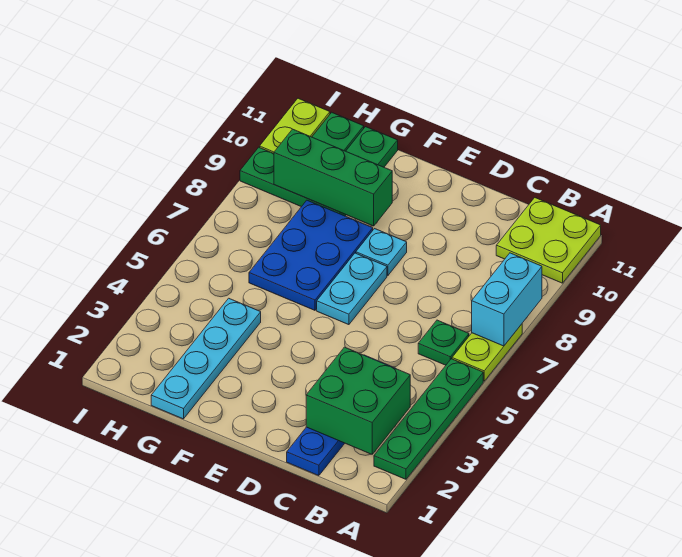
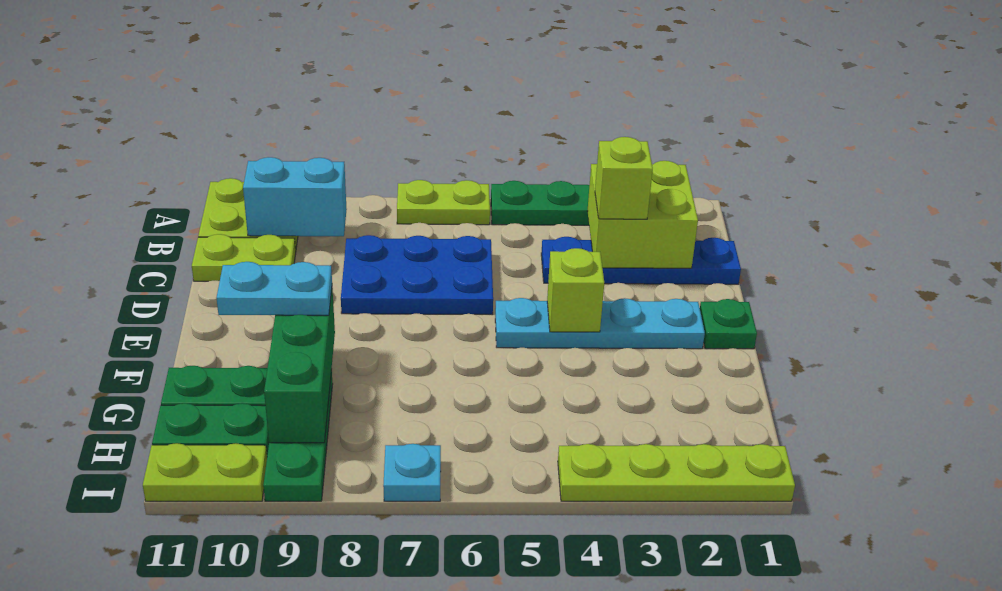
cyan 1x2 brick [472,253,542,346] -> cyan 1x2 brick moved to [243,157,347,236]
green 2x2 brick [306,347,410,454] -> lime 2x2 brick [587,161,698,268]
green 1x1 plate [418,320,469,365] -> green 1x1 plate moved to [700,299,757,349]
none -> lime 1x1 brick [595,137,653,219]
none -> lime 1x2 plate [192,234,296,281]
none -> lime 1x1 brick [547,248,604,332]
cyan 1x2 plate [317,253,387,325] -> cyan 1x2 plate moved to [216,262,332,315]
cyan 1x1 plate [356,229,407,275] -> cyan 1x1 plate moved to [383,444,441,501]
blue 2x3 plate [249,200,373,310] -> blue 2x3 plate moved to [341,235,493,314]
cyan 1x4 plate [151,298,261,419] -> cyan 1x4 plate moved to [495,298,705,349]
none -> lime 1x4 plate [558,444,795,501]

